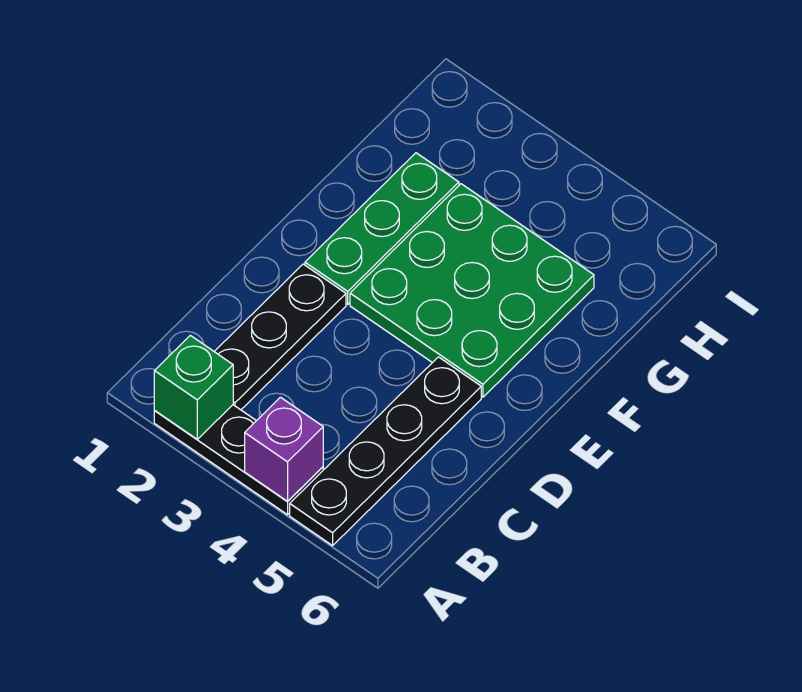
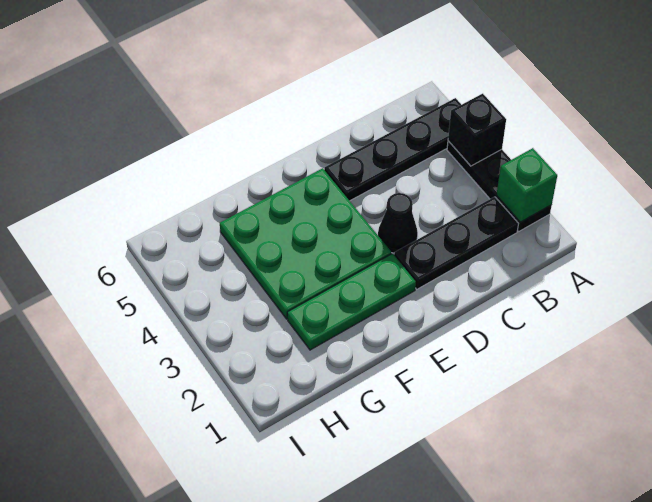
purple 1x1 brick [245,397,323,502] -> black 1x1 brick [448,94,506,166]
none -> black 1x1 cone [378,193,418,253]

